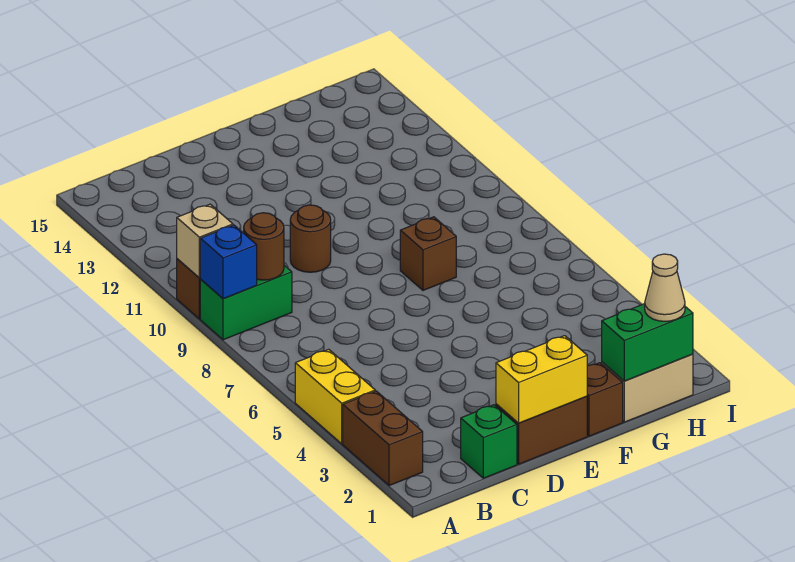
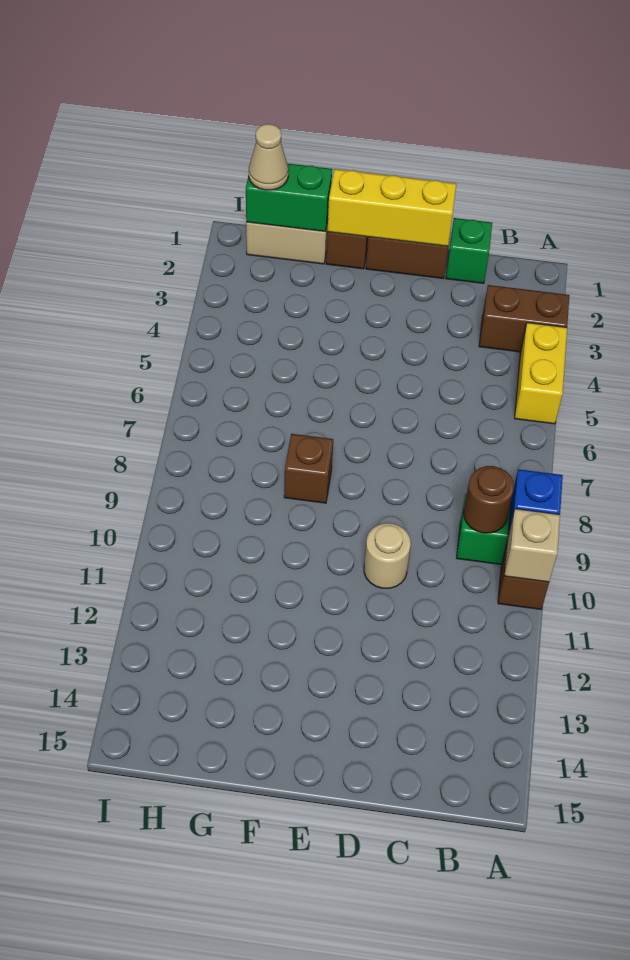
brown 1x2 brick [343,391,423,486] -> brown 1x2 brick turned to [479,285,569,352]
yellow 1x2 brick [496,336,587,423] -> yellow 1x3 brick [327,169,456,246]
brown 1x1 round brick [290,205,331,272] -> tan 1x1 round brick [364,523,411,588]

